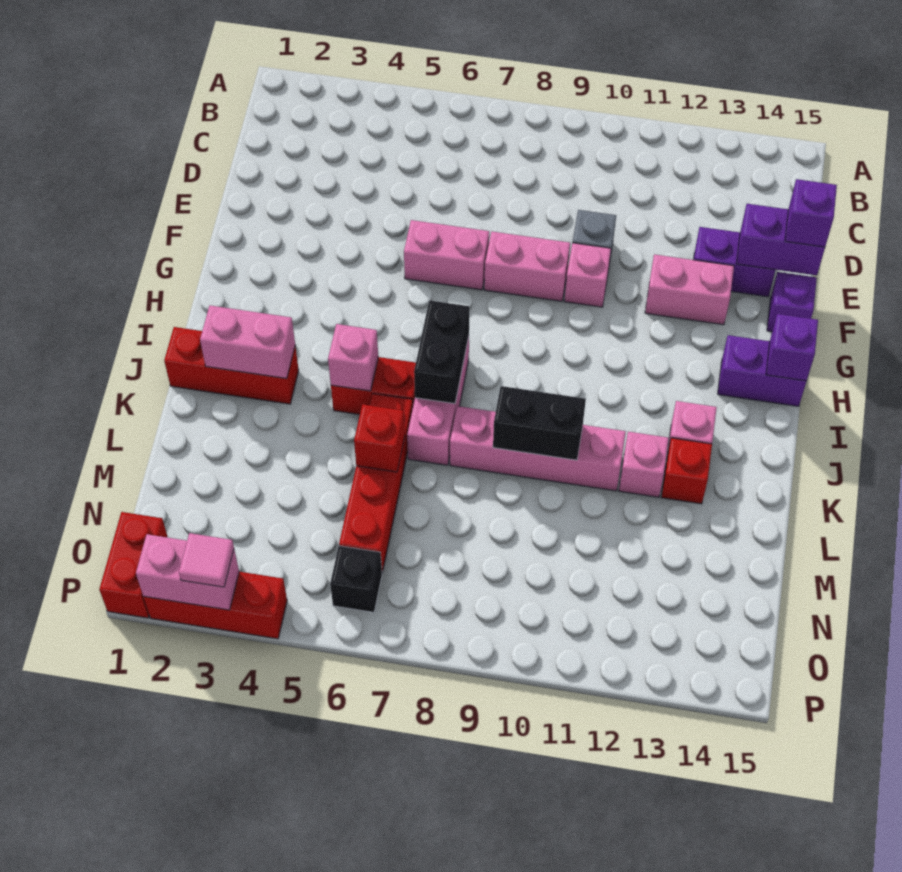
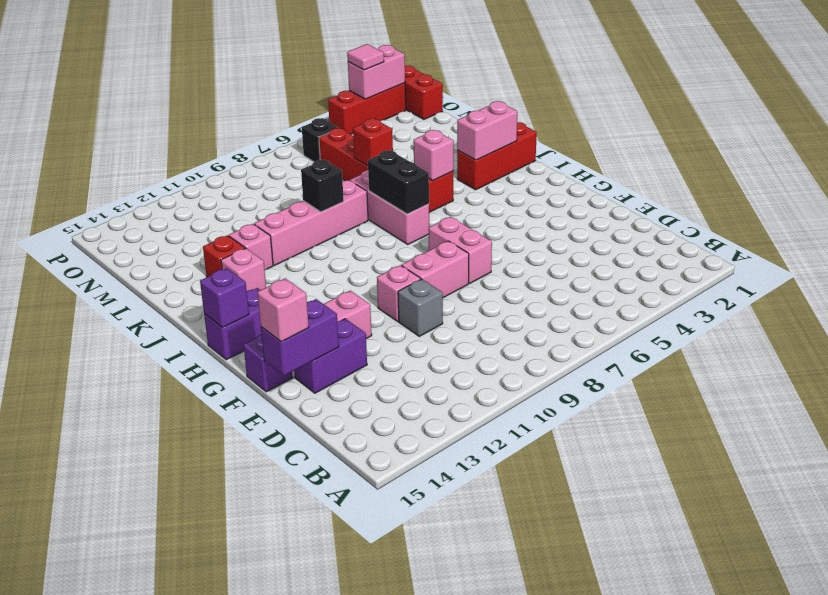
purple 1x1 brick [785,179,837,247] -> pink 1x1 brick [257,278,309,342]
pink 1x2 brick [404,220,489,290] -> pink 1x2 brick turned to [429,217,492,283]
black 1x2 brick [493,386,586,460] -> black 1x1 brick [301,160,344,212]

